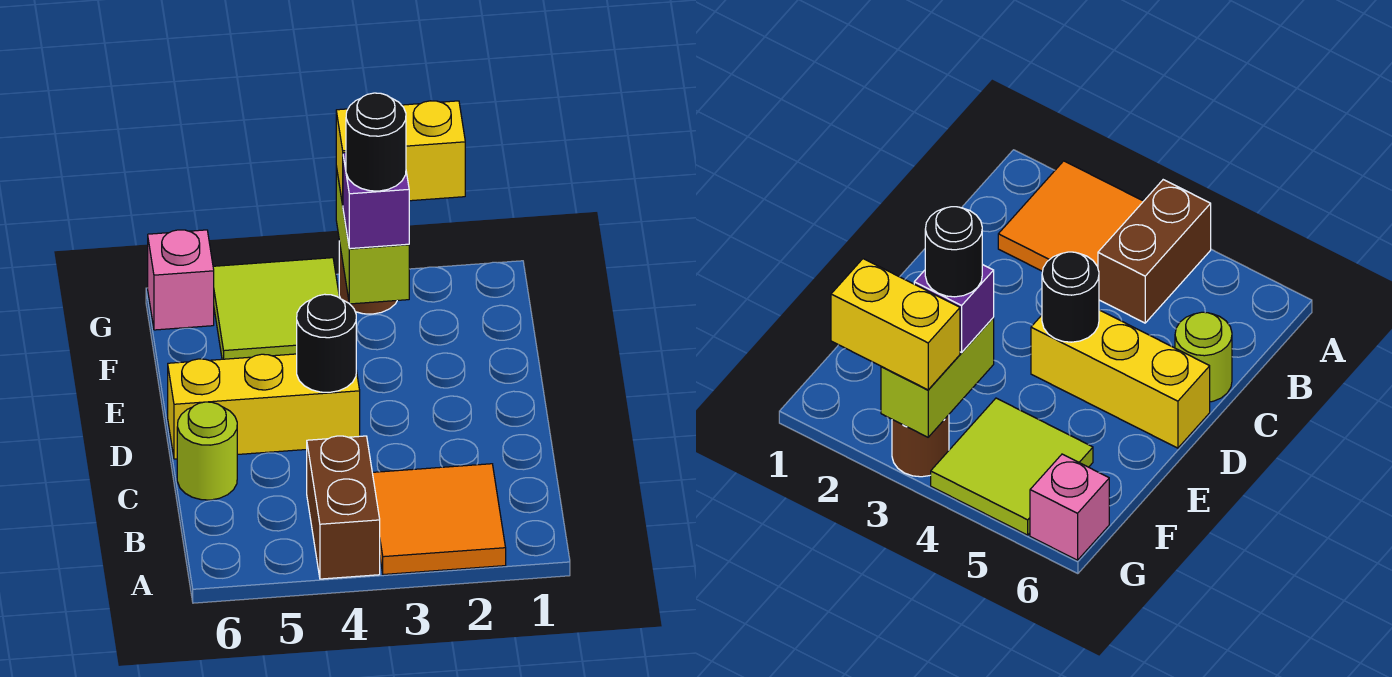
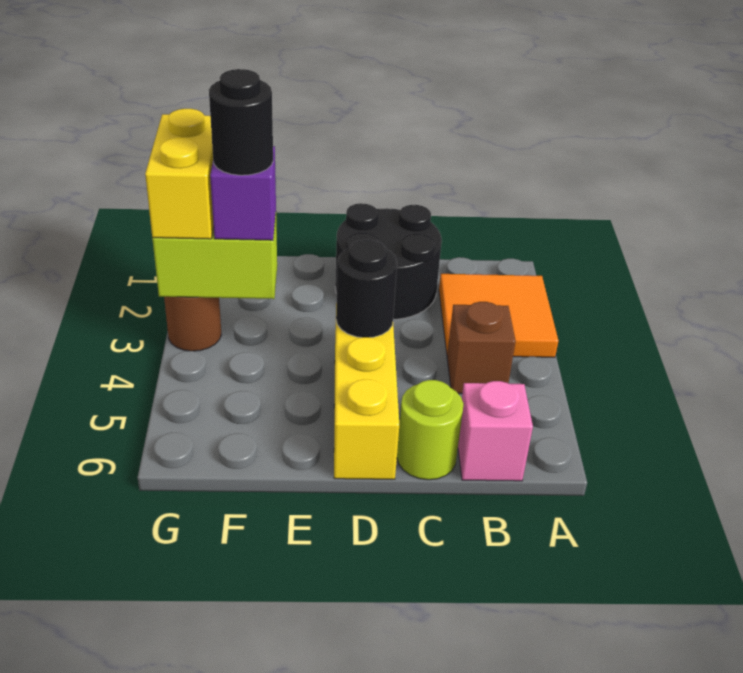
brown 1x2 brick [307,436,380,579] -> brown 1x1 brick [447,302,516,394]
none -> black 2x2 round brick [335,203,442,319]
lime 2x2 tile [213,258,339,359] -> none
pink 1x1 brick [148,230,214,330] -> pink 1x1 brick moved to [458,381,533,481]

